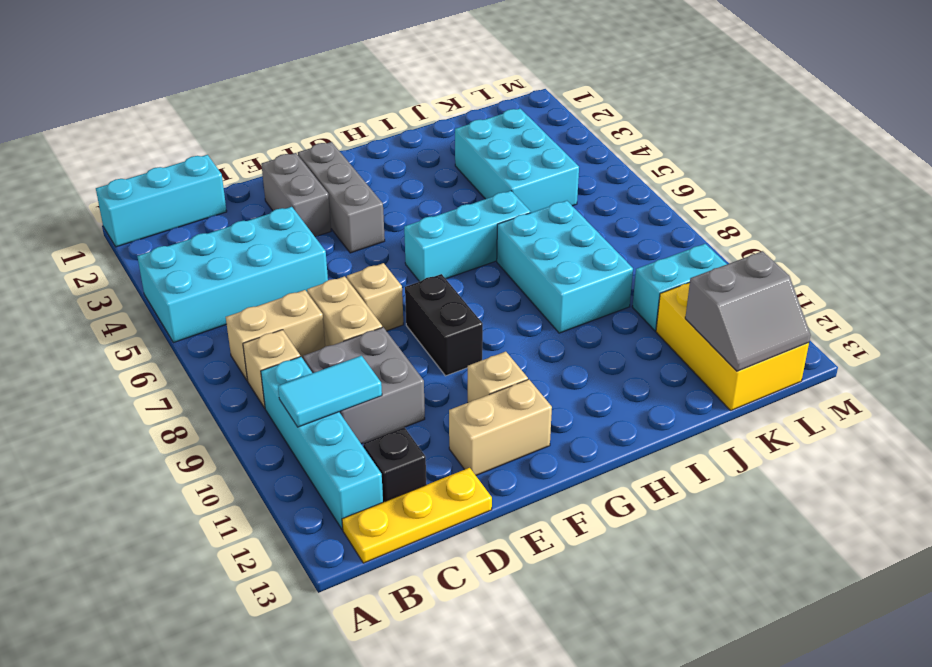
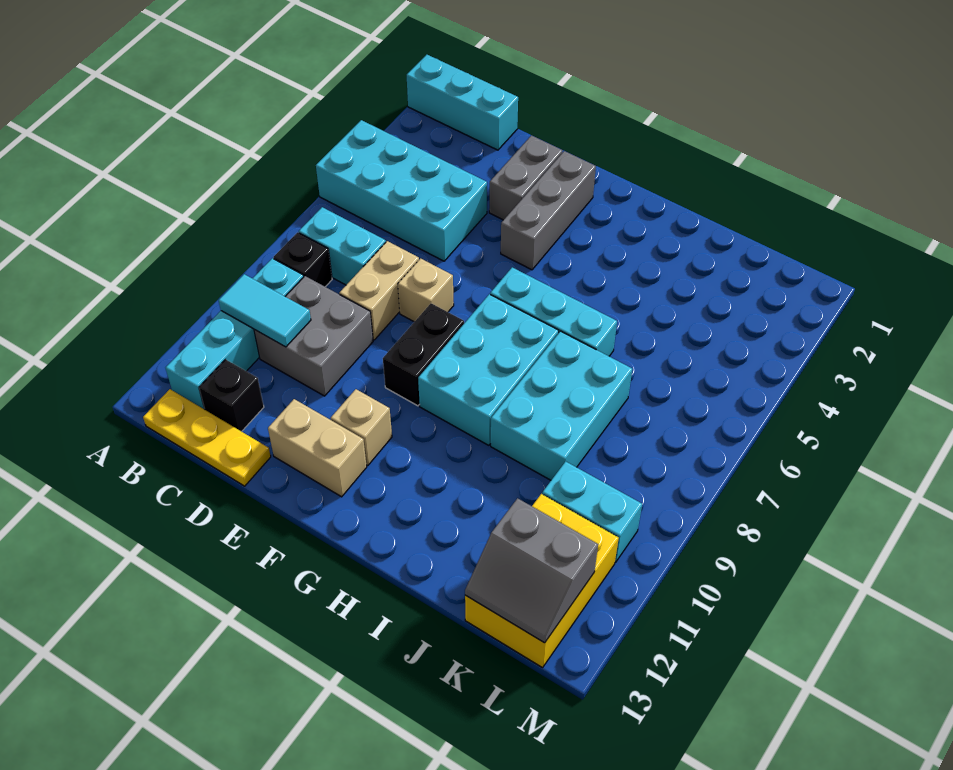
tan 1x2 brick [226,290,325,381] -> cyan 1x2 brick [299,207,386,285]
tan 1x1 brick [243,330,300,408] -> black 1x1 brick [274,232,332,287]
cyan 2x3 brick [455,109,579,213] -> cyan 2x3 brick moved to [418,294,559,445]

